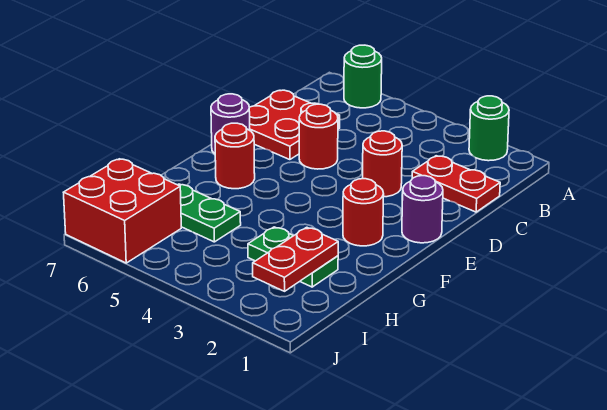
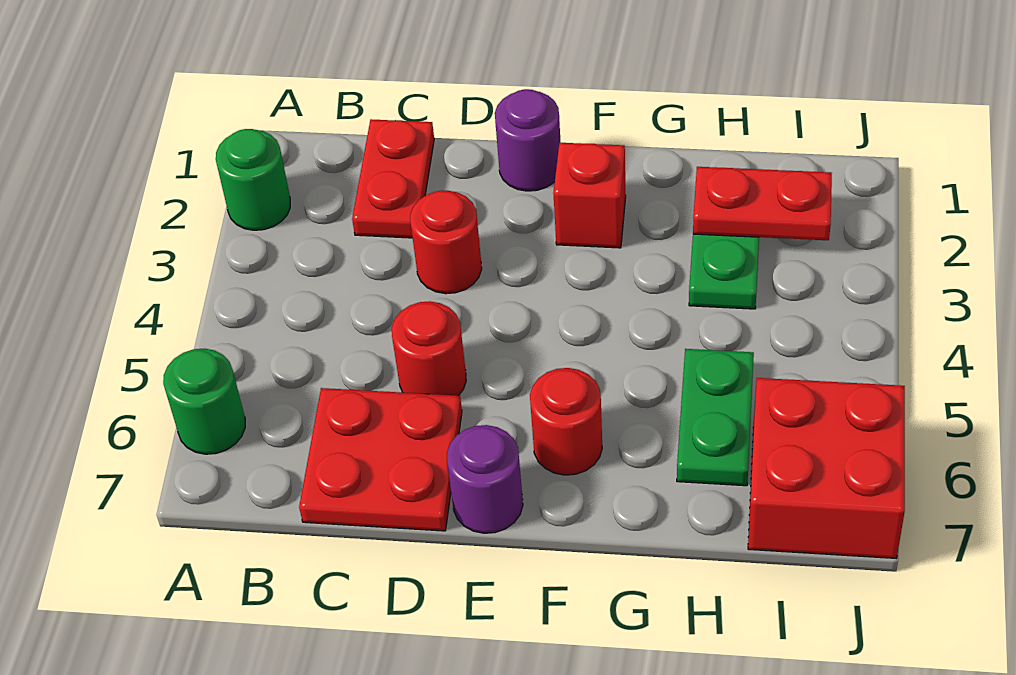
red 1x1 round brick [343,179,384,246] -> red 1x1 brick [553,143,626,248]

